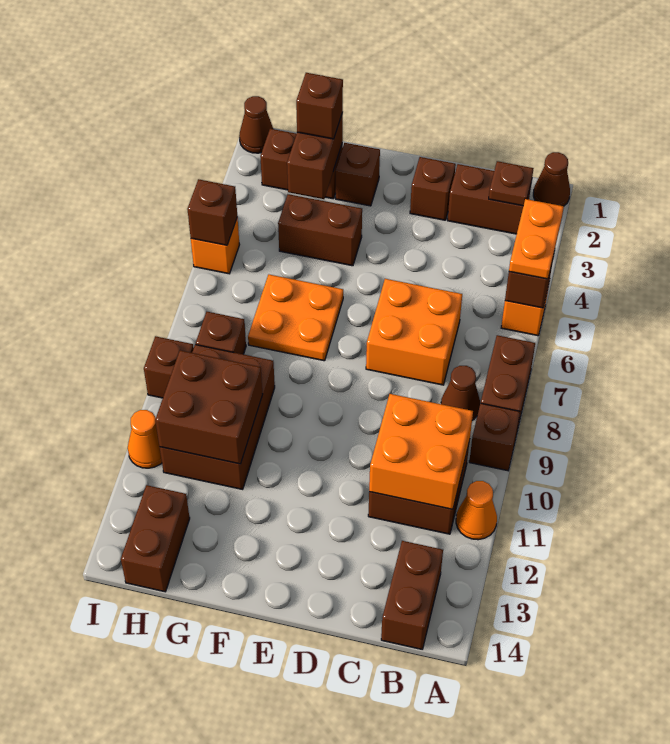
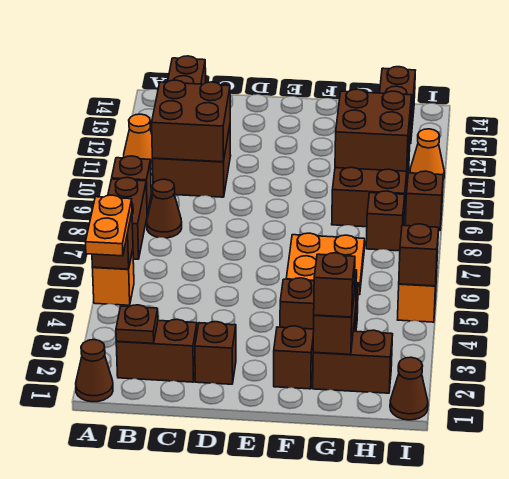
orange 2x2 brick [369,394,473,509] -> brown 2x2 brick [152,80,230,162]
orange 2x2 brick [366,279,462,385] -> none

